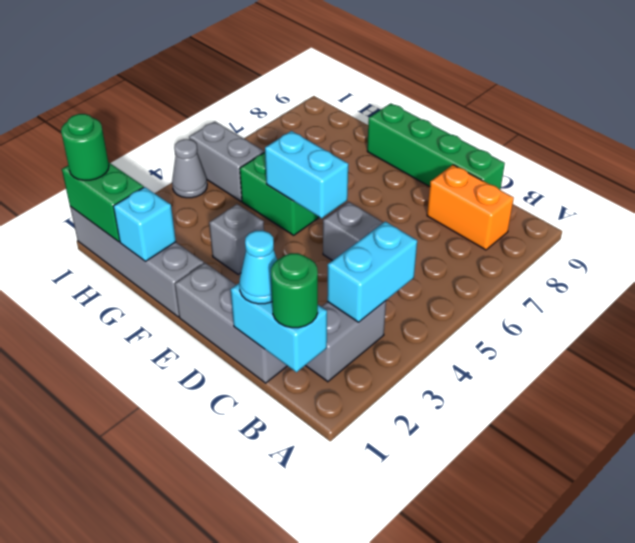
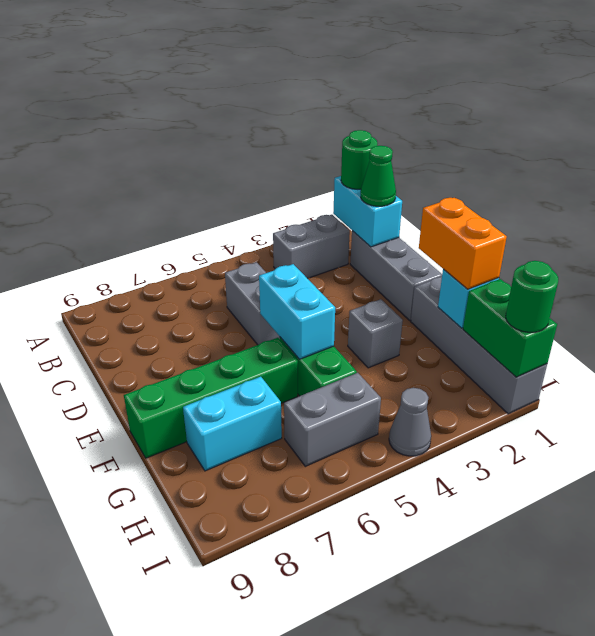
cyan 1x2 brick [327,221,417,322] -> cyan 1x2 brick moved to [183,377,282,471]
orange 1x2 brick [427,165,514,250] -> orange 1x2 brick moved to [419,198,507,289]
cyan 1x1 cone [239,231,277,304] -> green 1x1 cone [361,146,396,206]
green 1x4 brick [367,103,505,190] -> green 1x4 brick turned to [124,338,298,458]
grey 1x2 brick [189,121,264,201] -> grey 1x2 brick turned to [284,373,381,466]

